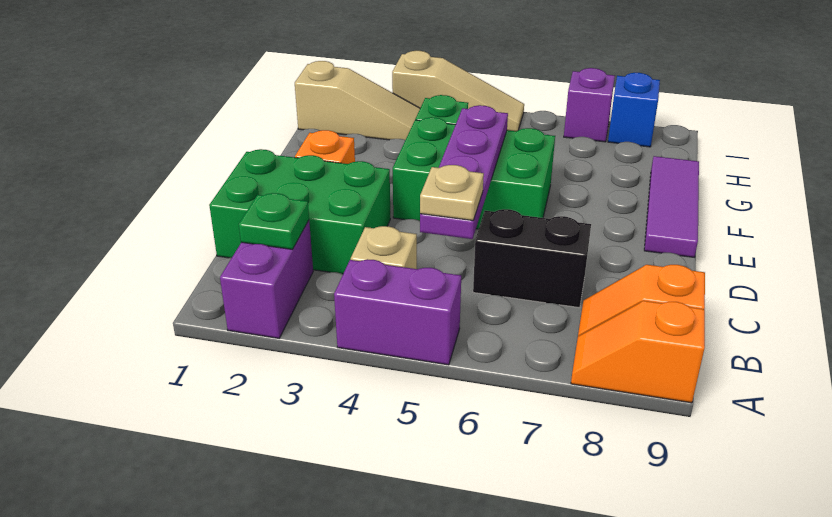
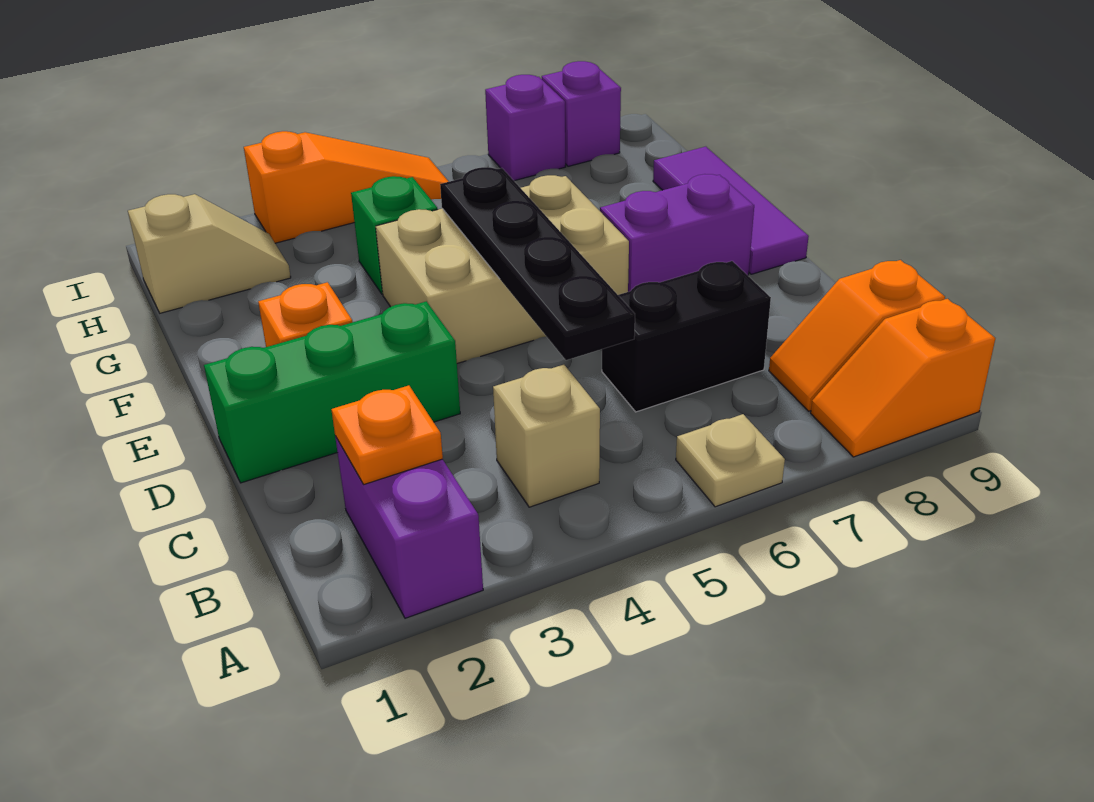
purple 1x2 brick [334,259,461,365] -> purple 1x2 brick moved to [600,174,754,292]
green 1x1 plate [239,193,309,249] -> orange 1x1 plate [331,385,443,484]
green 2x3 brick [209,149,390,274] -> green 1x3 brick [204,301,460,483]
purple 1x4 plate [420,105,508,239] -> black 1x4 plate [440,167,635,360]
tan 1x1 plate [420,165,484,220] -> tan 1x1 plate moved to [676,414,785,507]
green 2x3 brick [393,117,555,229] -> tan 2x3 brick [376,175,629,363]
tan 1x3 slope [295,61,420,140] -> tan 1x2 slope [128,194,291,313]
tan 1x3 slope [392,51,524,131] -> orange 1x3 slope [244,131,449,243]
blue 1x1 brick [608,73,660,147] -> purple 1x1 brick [542,61,621,166]

